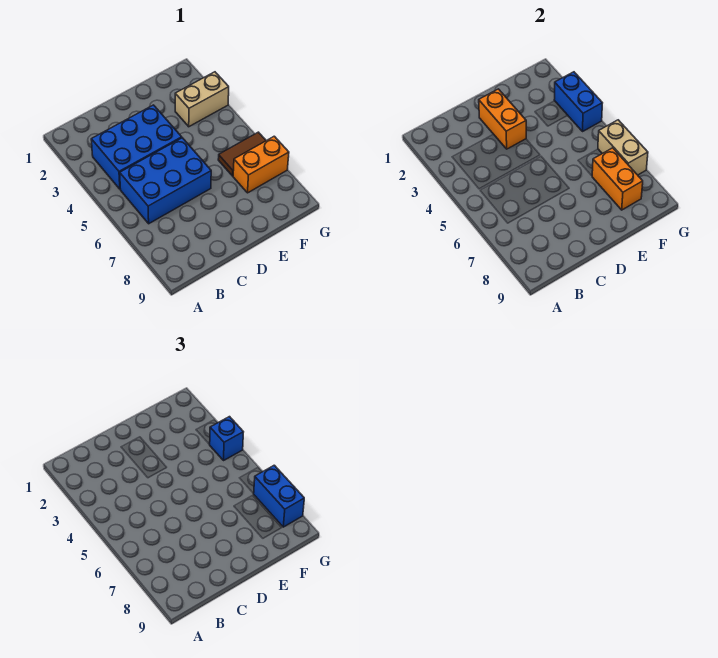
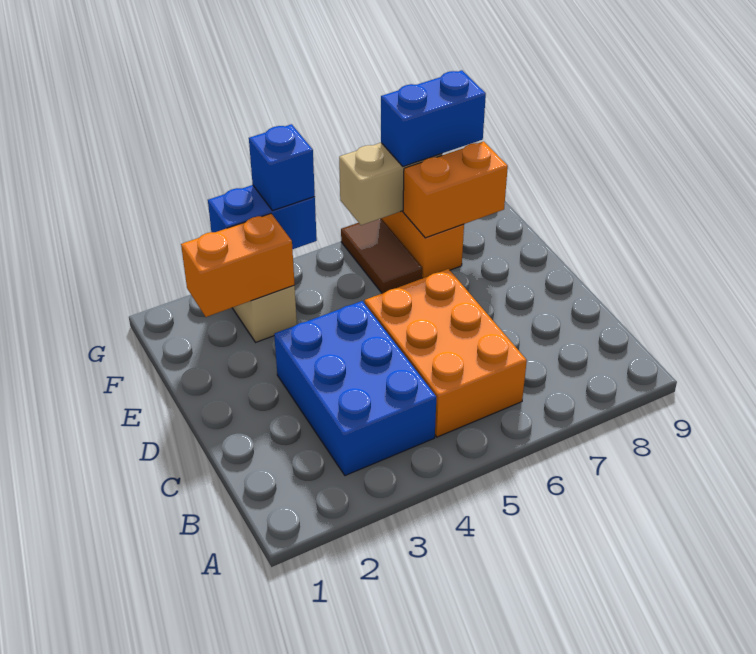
blue 2x3 brick [120,138,211,224] -> orange 2x3 brick [365,269,527,437]
orange 1x2 brick [479,89,526,149] -> orange 1x2 brick moved to [181,214,295,317]

